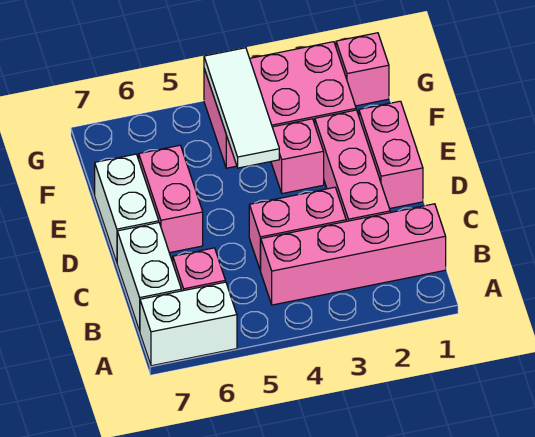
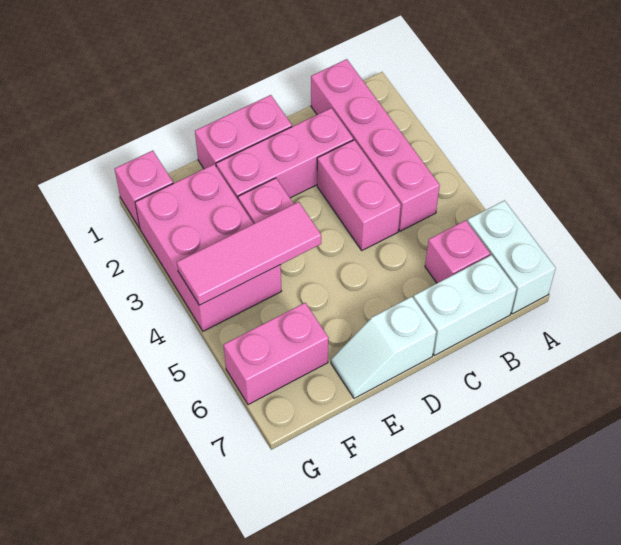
pink 1x2 brick [139,145,203,253] -> pink 1x2 brick moved to [224,303,329,405]
white 1x2 brick [95,154,159,262] -> white 1x2 slope [331,297,436,398]
white 1x3 tile [204,48,279,168] -> pink 1x3 tile [177,202,321,305]

